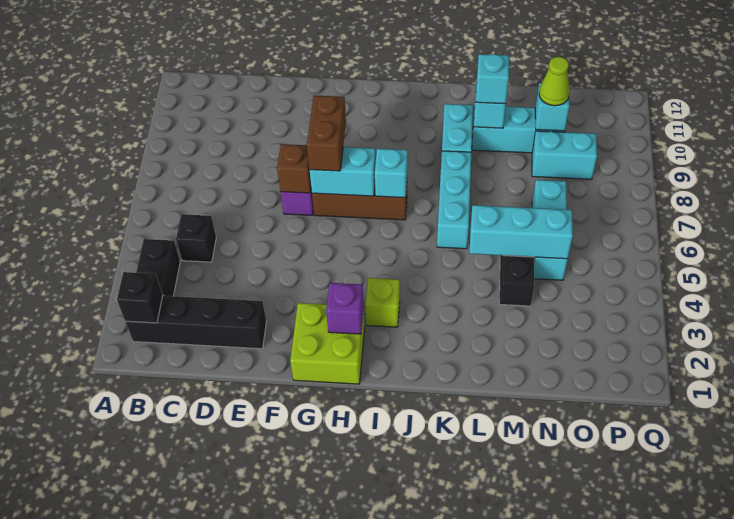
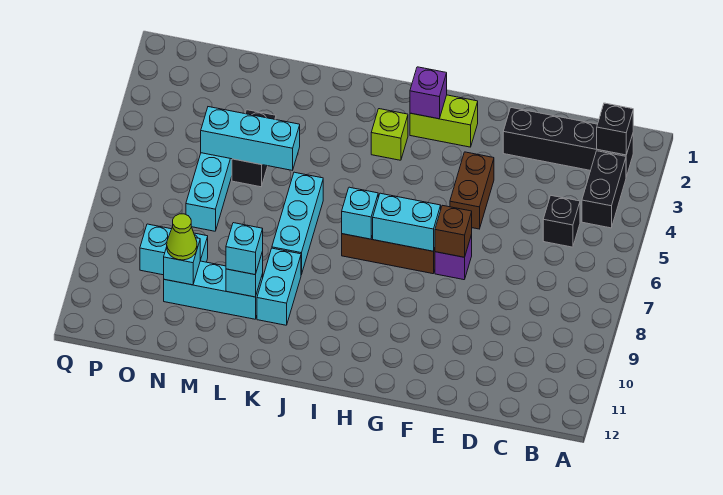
lime 2x2 brick [290,303,365,384] -> lime 1x2 brick [410,95,478,147]
brown 1x2 brick [307,95,346,171] -> brown 1x2 brick moved to [450,152,494,229]

